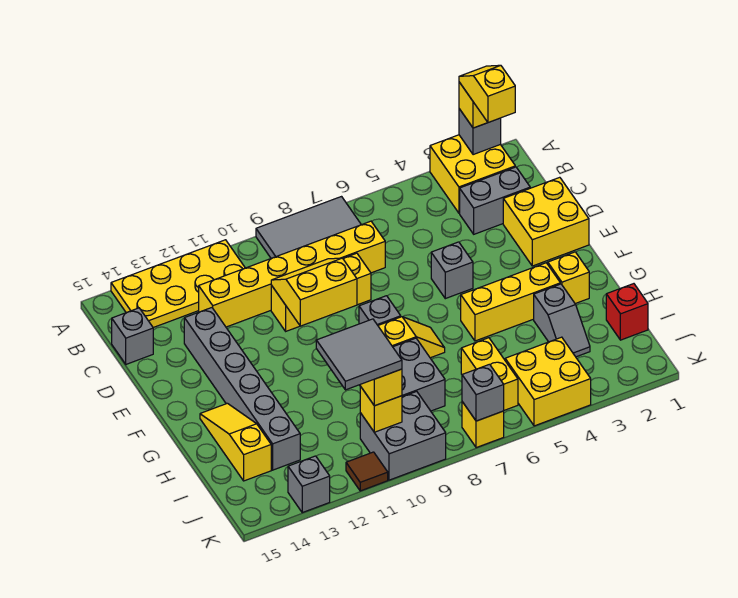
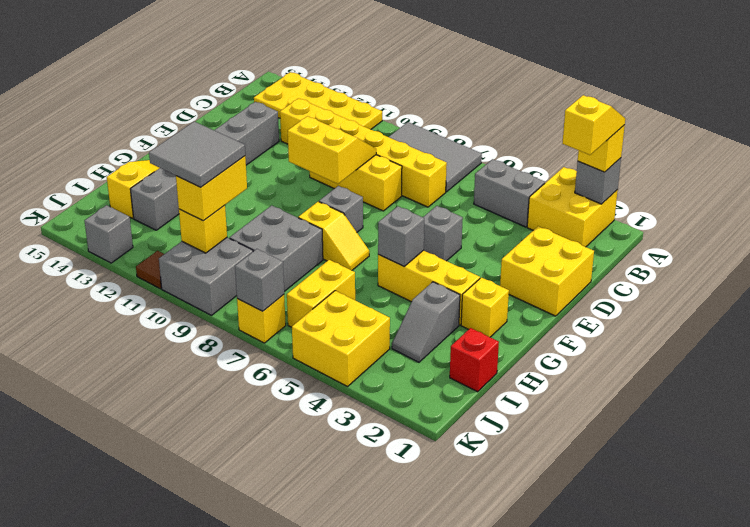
grey 1x2 brick [460,167,530,234] -> grey 1x2 brick moved to [474,159,545,227]
grey 1x1 brick [112,308,153,364] -> grey 1x1 brick moved to [378,206,424,267]

